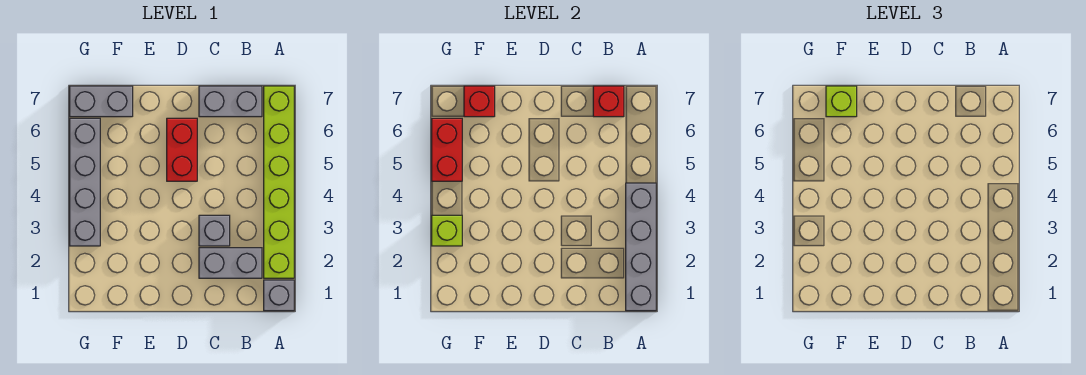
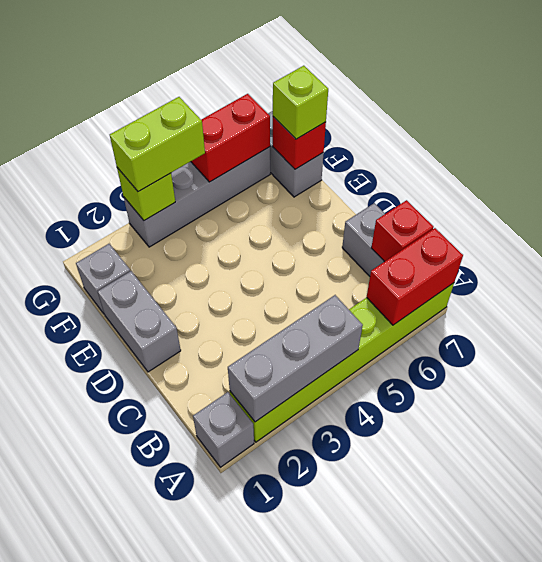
grey 1x4 brick [626,183,656,311] -> grey 1x3 brick [228,295,363,422]
grey 1x2 brick [199,248,262,278] -> grey 1x2 brick moved to [98,271,181,372]
grey 1x1 brick [199,215,230,246] -> grey 1x1 brick moved to [76,244,130,314]
red 1x2 brick [167,118,197,181] -> red 1x2 brick moved to [367,228,463,325]
none -> lime 1x2 brick [110,97,205,191]

